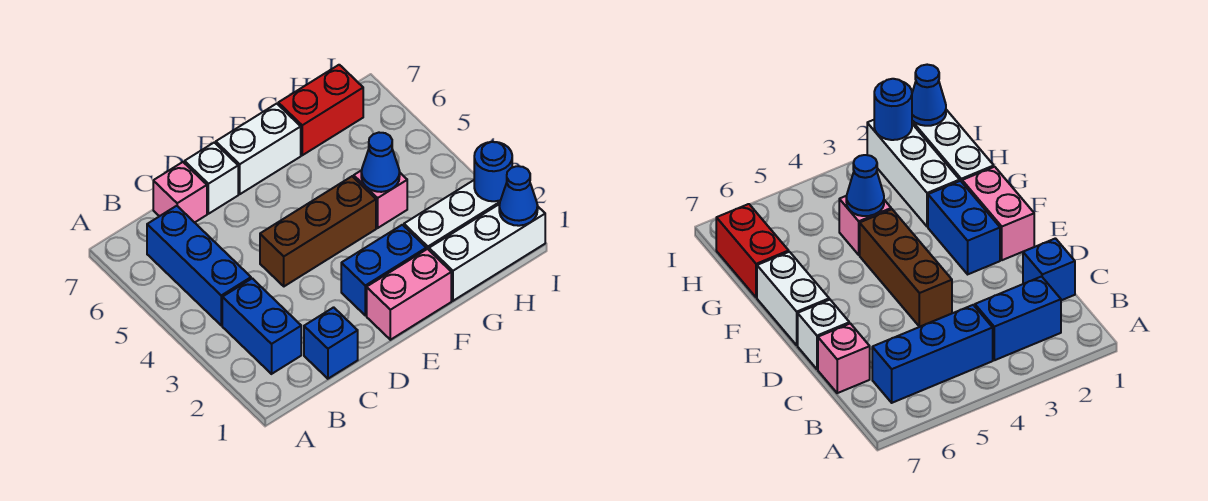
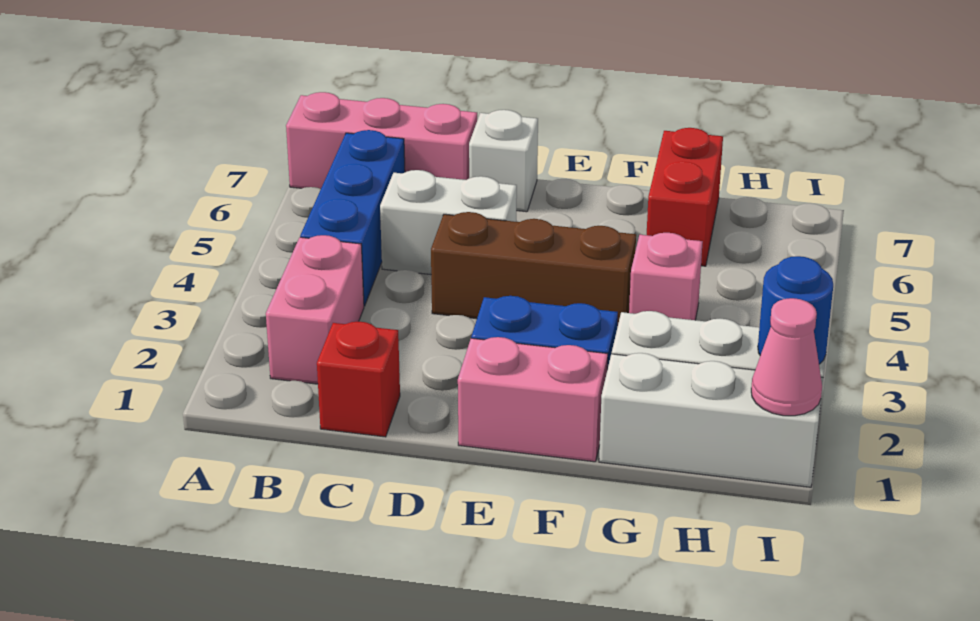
blue 1x2 brick [222,278,301,374] -> pink 1x2 brick [266,235,364,384]
blue 1x1 brick [304,307,358,379] -> red 1x1 brick [317,321,400,437]
pink 1x1 brick [153,162,207,223] -> pink 1x3 brick [286,92,477,189]
white 1x2 brick [216,104,301,194] -> white 1x2 brick moved to [380,170,517,274]
blue 1x1 cone [361,133,400,192] -> none
red 1x2 brick [278,65,363,155] -> red 1x2 brick turned to [647,128,723,266]
blue 1x1 cone [499,166,538,226] -> pink 1x1 cone [751,298,822,416]

